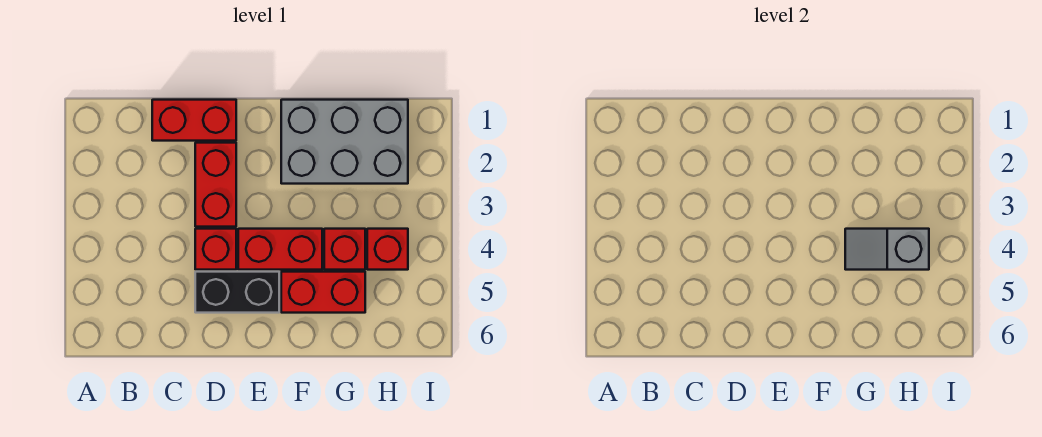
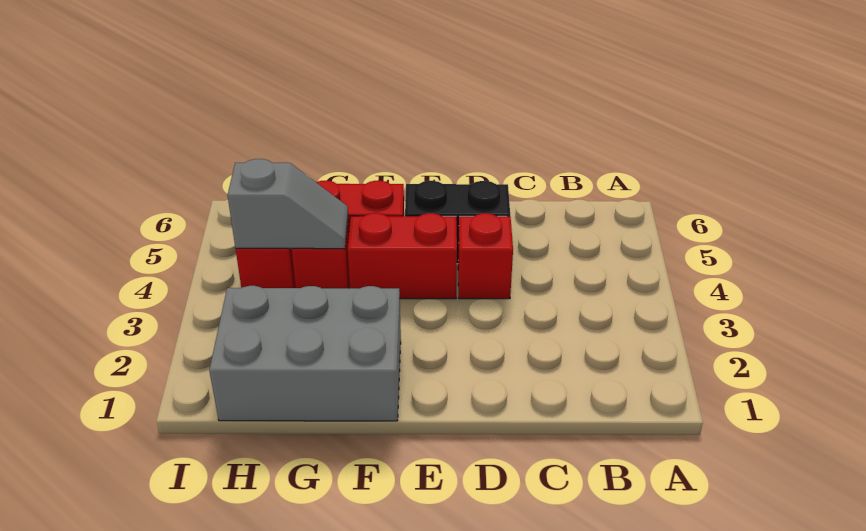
red 1x2 brick [152,100,236,141] -> none
red 1x2 brick [195,143,236,227] -> none

